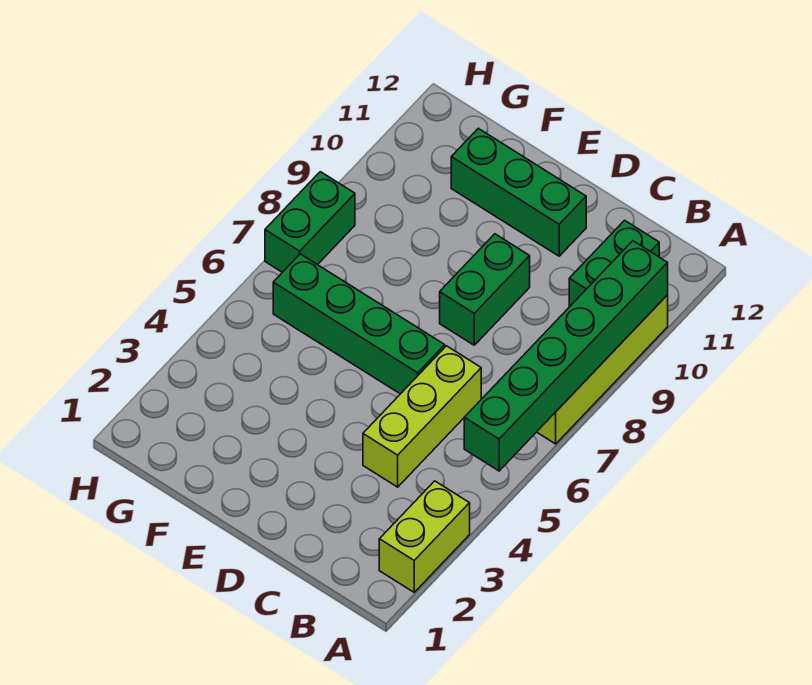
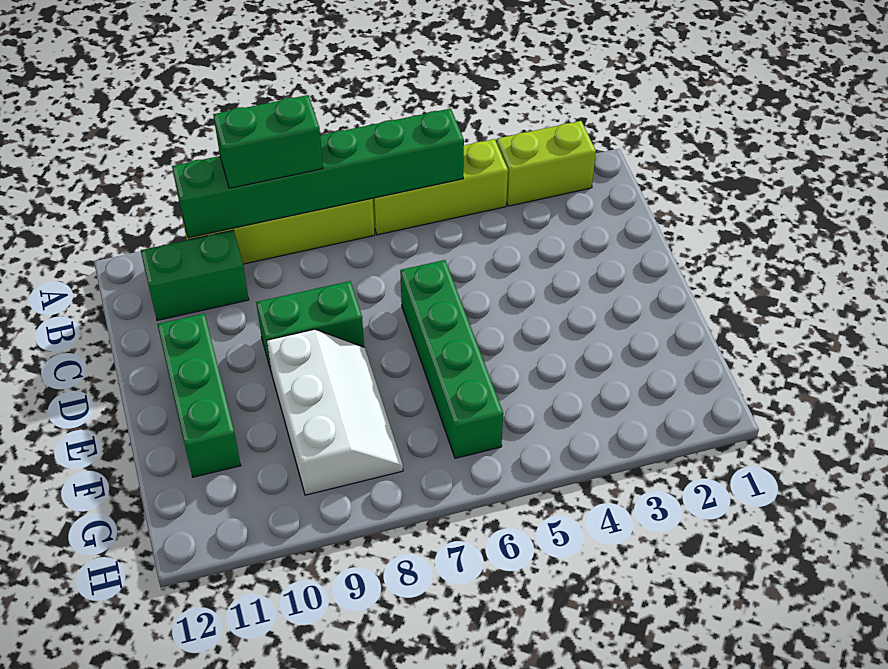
lime 1x3 brick [363,346,481,487] -> lime 1x3 brick moved to [373,139,508,235]
none -> white 2x3 slope [267,329,403,495]
green 1x2 brick [265,172,355,272] -> green 1x2 brick moved to [213,95,323,188]

